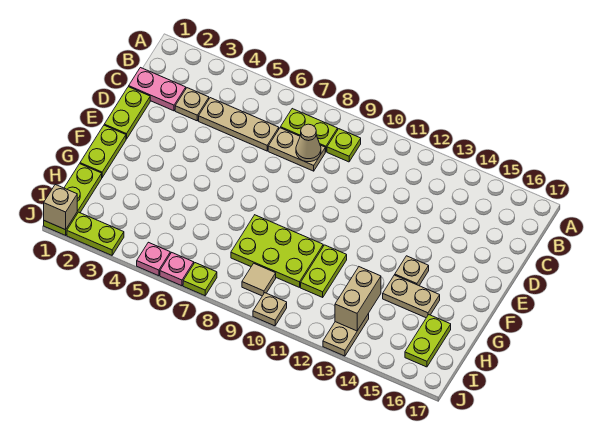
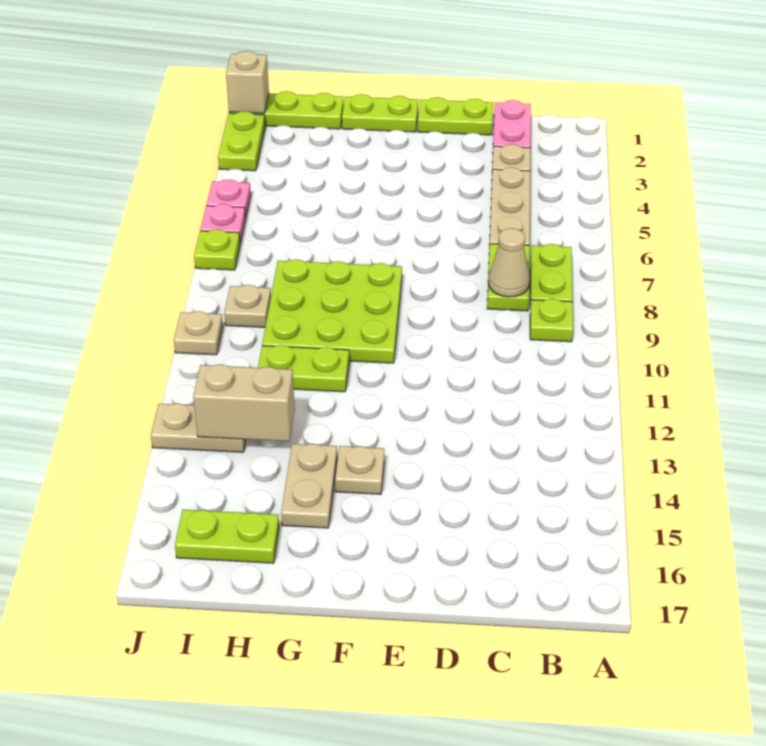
tan 1x2 plate [268,128,325,171] -> lime 1x2 plate [487,244,530,311]
lime 2x3 plate [231,215,323,287] -> lime 3x3 plate [262,259,402,363]
tan 1x1 tile [242,263,276,296] -> tan 1x1 plate [224,285,271,327]

